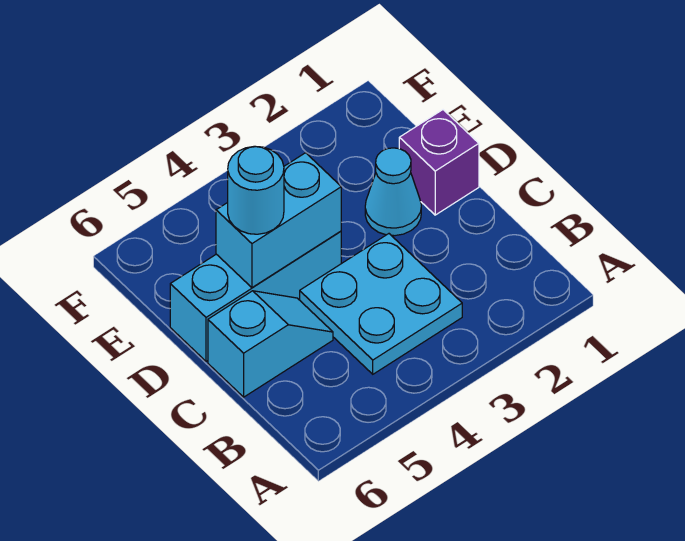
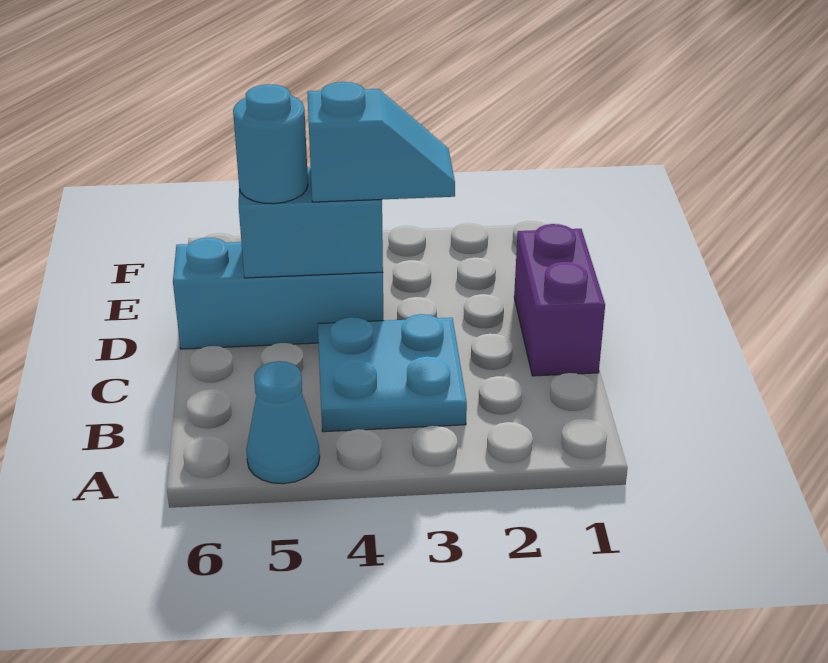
cyan 1x2 slope [208,291,333,397] -> cyan 1x2 slope moved to [307,82,455,202]
purple 1x1 brick [399,110,479,215] -> purple 1x2 brick [514,224,605,376]
cyan 1x1 cone [365,148,421,236] -> cyan 1x1 cone moved to [246,361,320,484]

